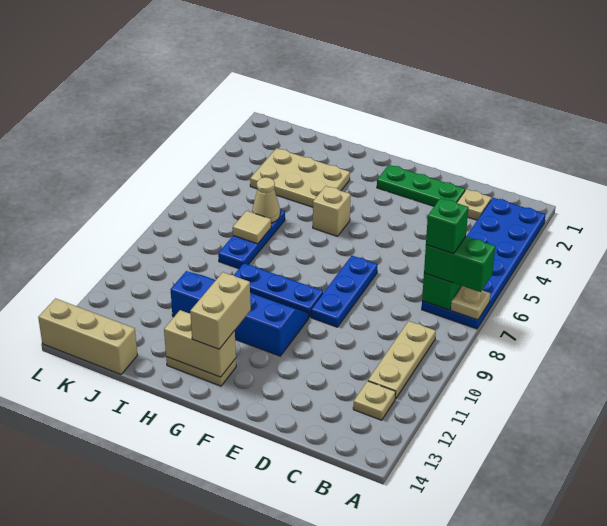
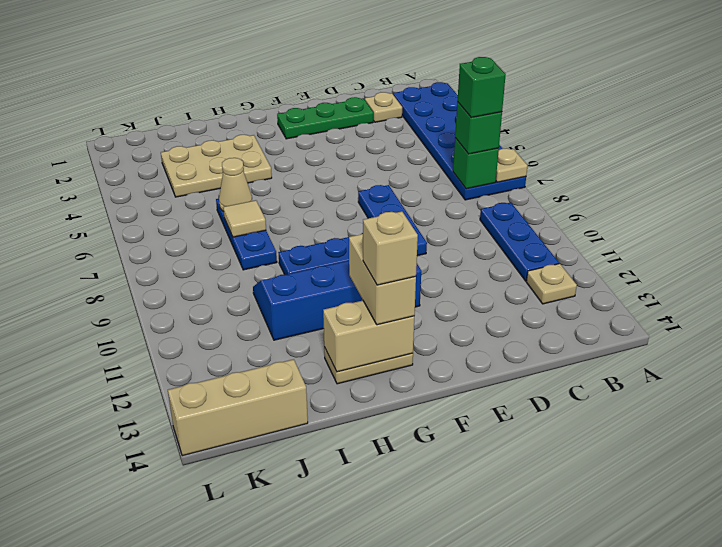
green 1x2 brick [424,237,495,292] -> green 1x1 brick [455,102,502,154]
tan 1x3 plate [368,321,436,399] -> blue 1x3 plate [480,203,559,281]
tan 1x1 brick [313,186,351,236] -> tan 1x1 brick moved to [363,211,418,285]

